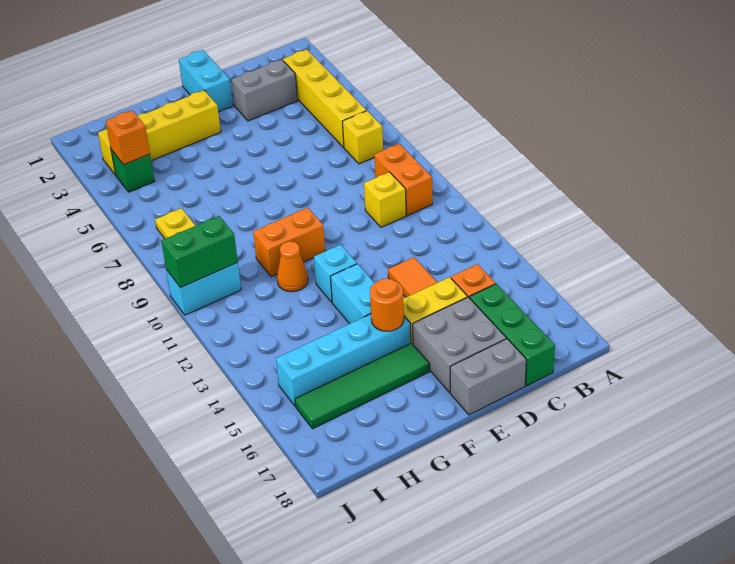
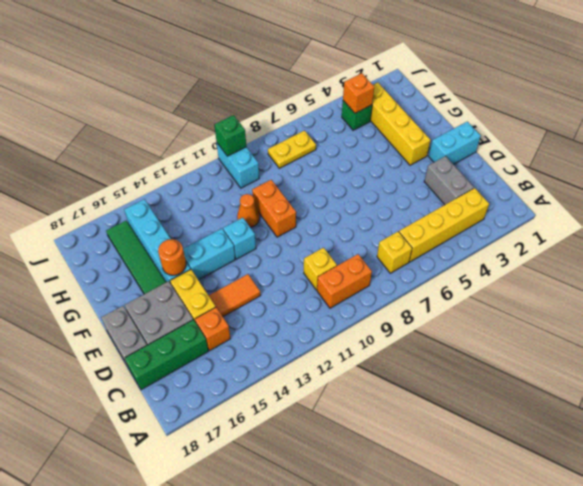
green 1x2 brick [161,216,238,288] -> green 1x1 brick [215,115,246,156]

